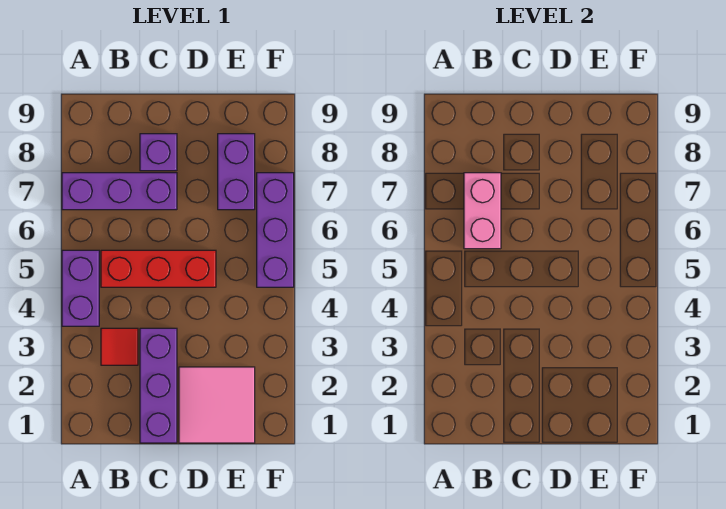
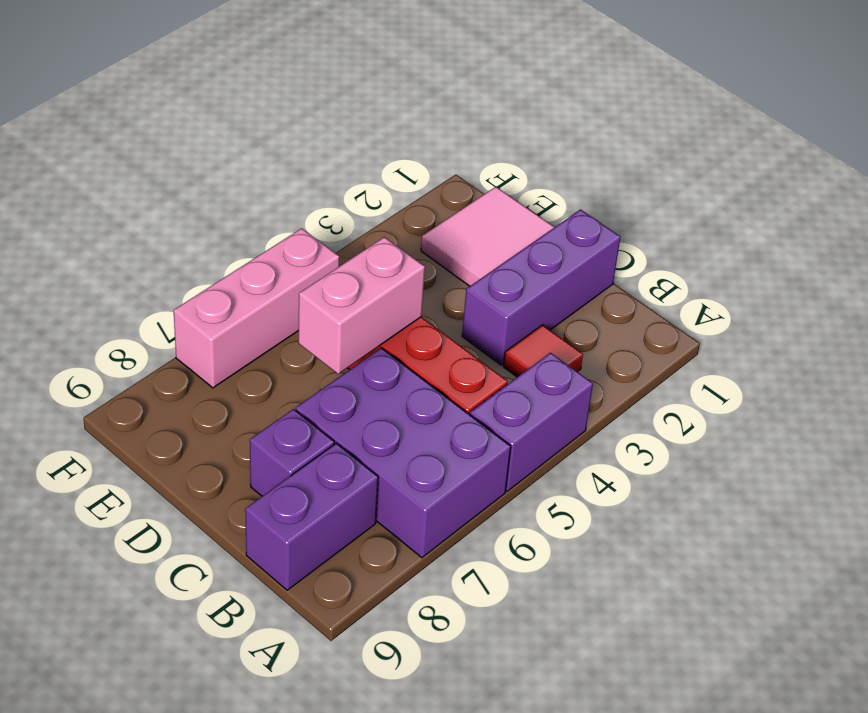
purple 1x3 brick [62,173,177,210] -> purple 2x3 brick [296,348,511,558]
pink 1x2 brick [464,173,501,249] -> pink 1x2 brick moved to [299,237,425,374]
purple 1x2 brick [218,134,255,210] -> purple 1x2 brick moved to [245,443,378,590]
purple 1x3 brick [257,173,294,287] -> pink 1x3 brick [174,228,339,388]

